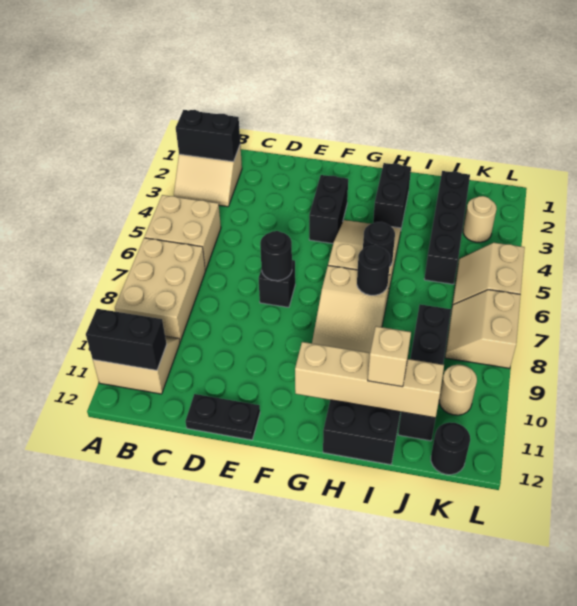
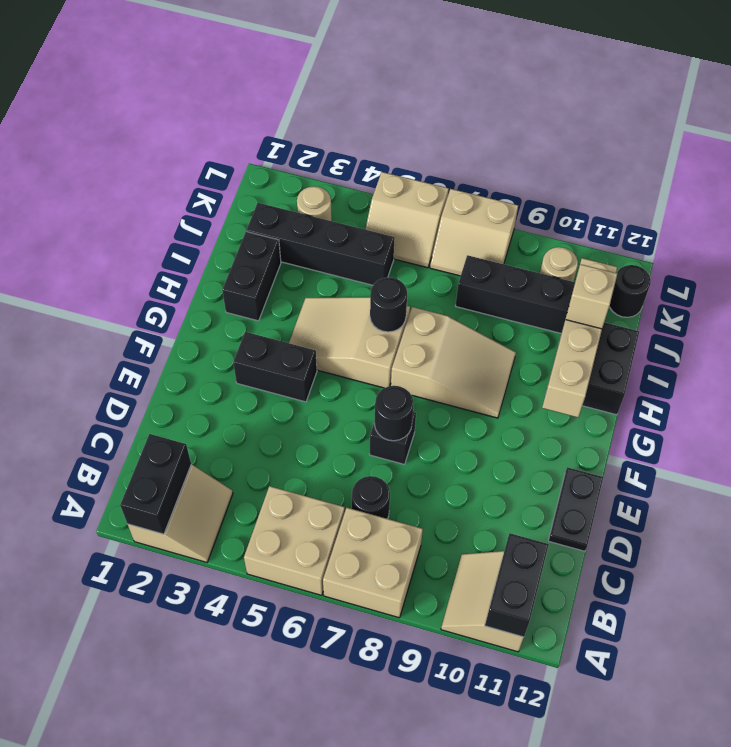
tan 2x3 brick [115,238,206,341] -> tan 2x2 brick [323,508,423,618]
black 1x2 brick [373,163,411,228] -> black 1x2 brick turned to [222,232,281,321]
black 1x1 round brick [357,245,390,295] -> black 1x1 round brick moved to [352,476,390,519]

